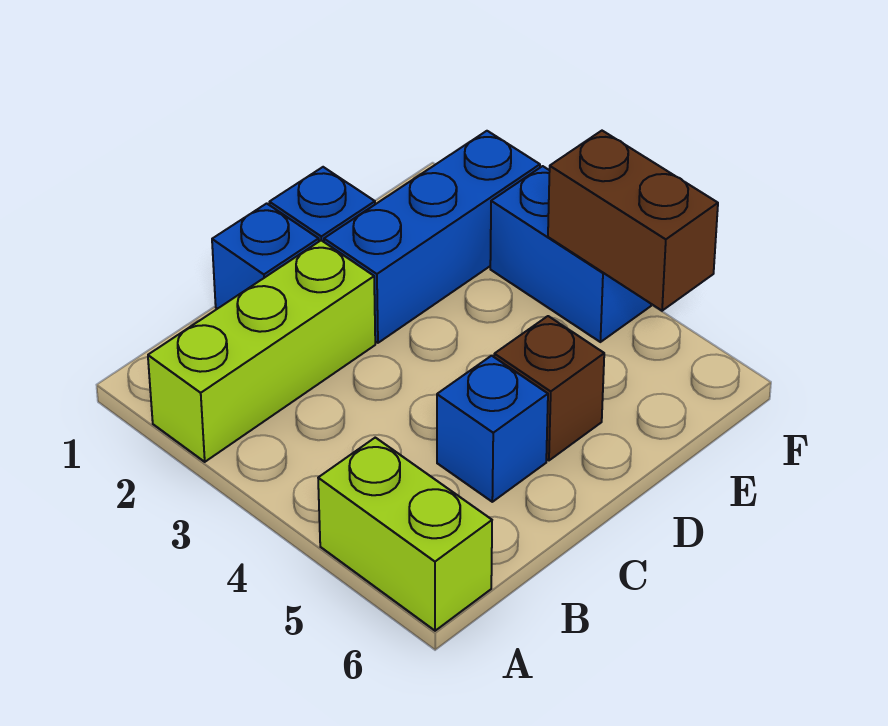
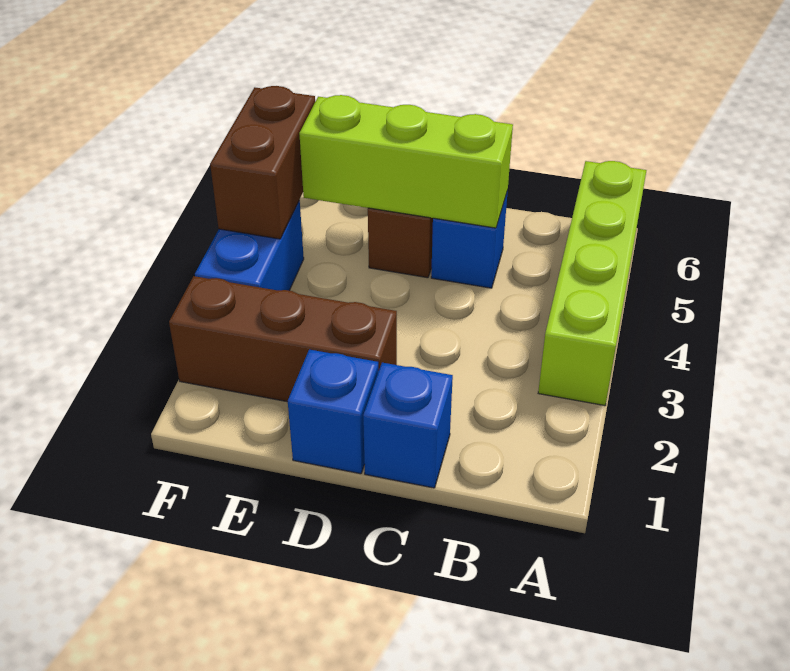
lime 1x3 brick [148,240,375,462] -> lime 1x3 brick moved to [299,95,513,228]
lime 1x2 brick [318,438,492,631] -> lime 1x4 brick [538,161,647,406]
blue 1x3 brick [324,131,540,343] -> brown 1x3 brick [169,276,397,402]

